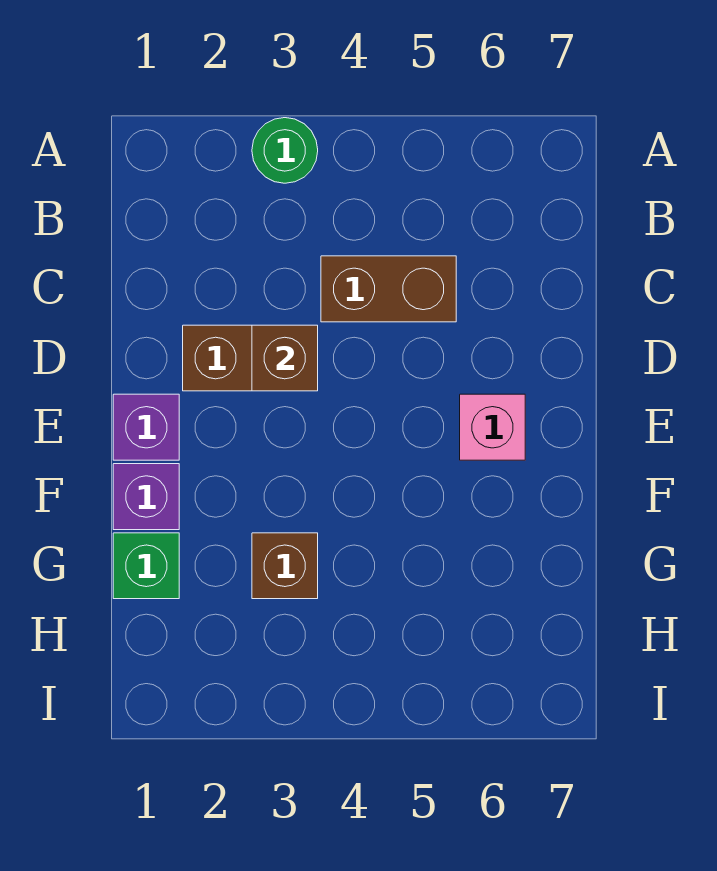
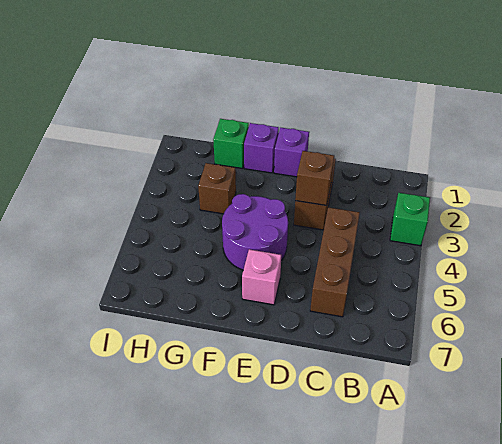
green 1x1 round brick [252,118,318,183] -> green 1x1 brick [390,193,430,246]
brown 1x2 brick [321,256,456,322] -> brown 1x3 brick [310,207,360,317]
none -> purple 2x2 round brick [222,194,288,270]

